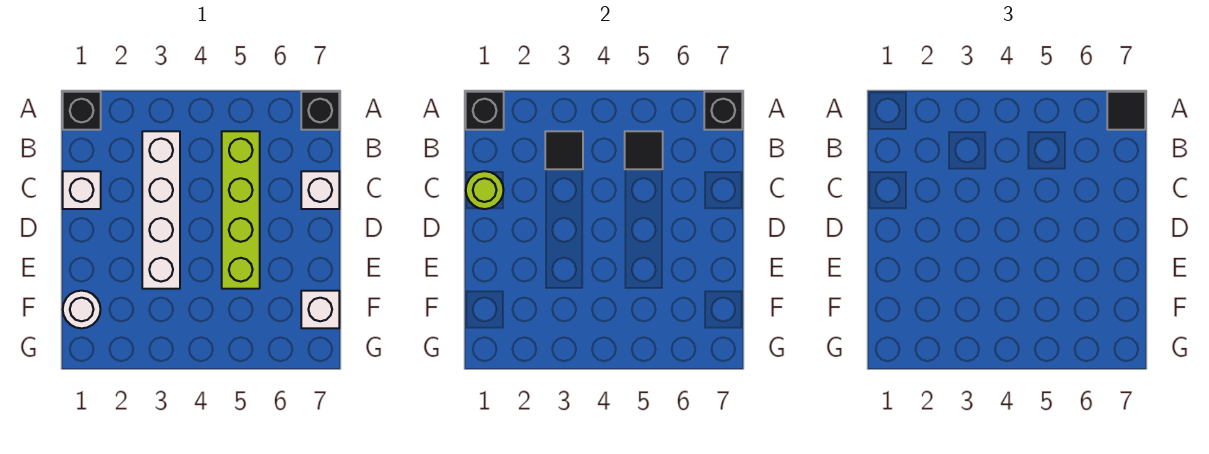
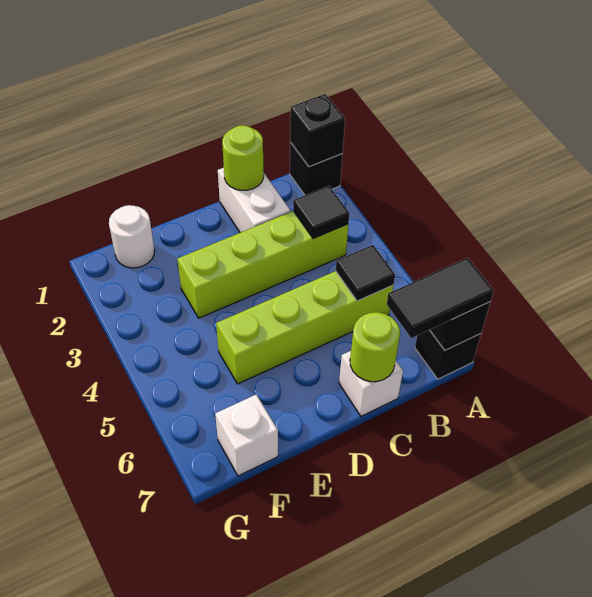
black 1x1 tile [1107,92,1145,130] -> black 1x2 tile [387,258,494,338]
white 1x4 brick [142,131,180,289] -> lime 1x4 brick [177,211,348,318]
white 1x1 brick [63,171,101,209] -> white 1x2 brick [218,168,290,233]
none -> lime 1x1 round brick [350,312,400,382]

